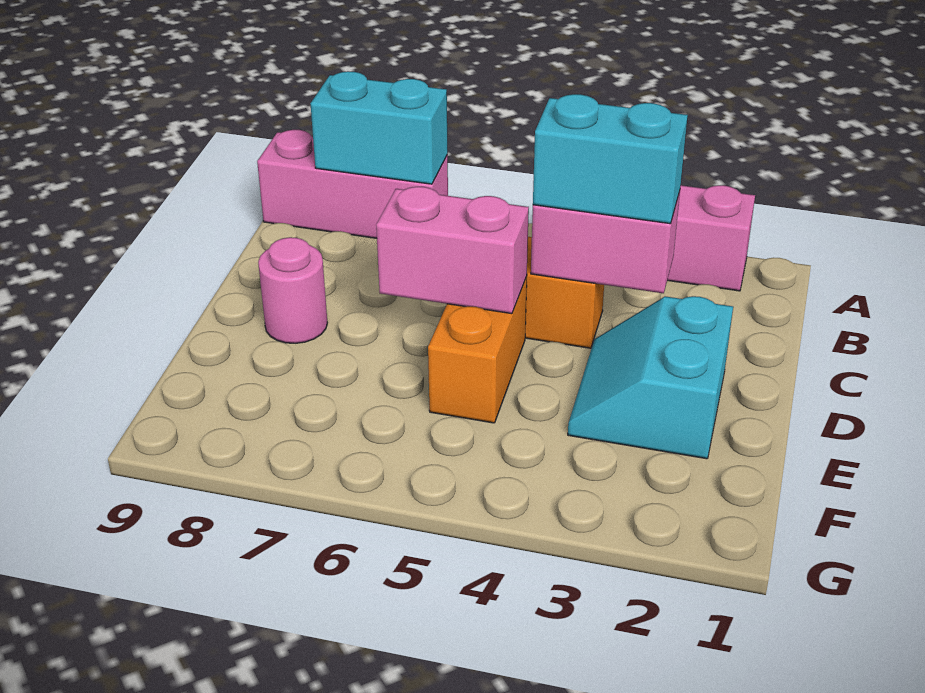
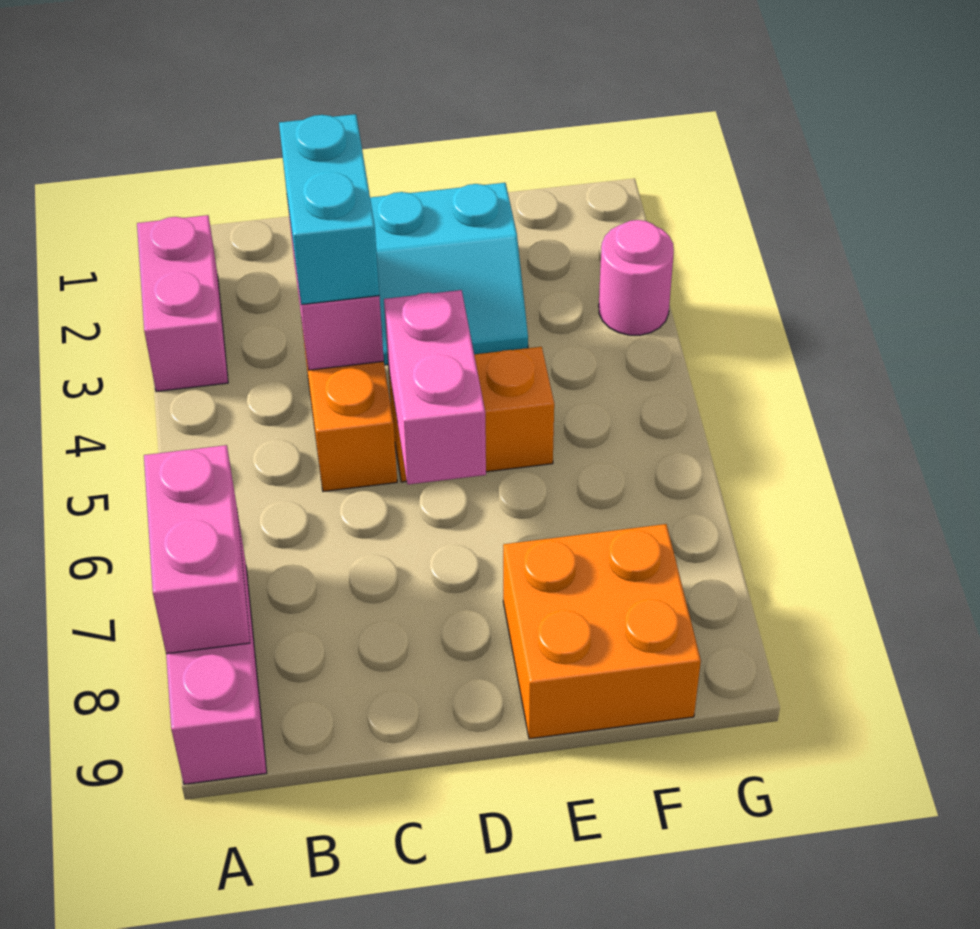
cyan 1x2 brick [310,71,448,184] -> pink 1x2 brick [144,445,250,654]
pink 1x1 round brick [258,237,327,343] -> pink 1x1 round brick moved to [599,220,674,335]
none -> orange 2x2 brick [503,524,701,739]

